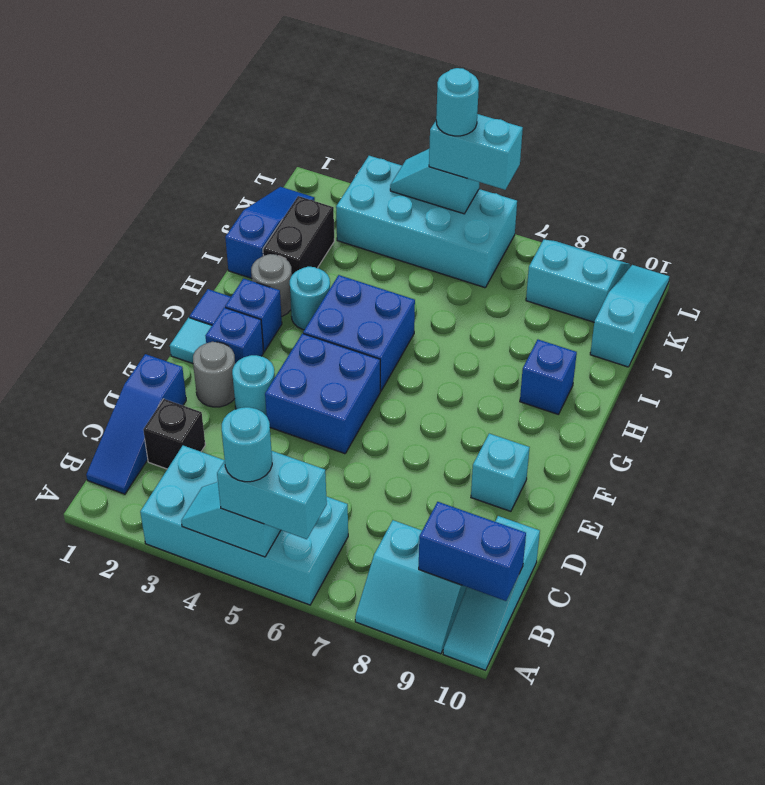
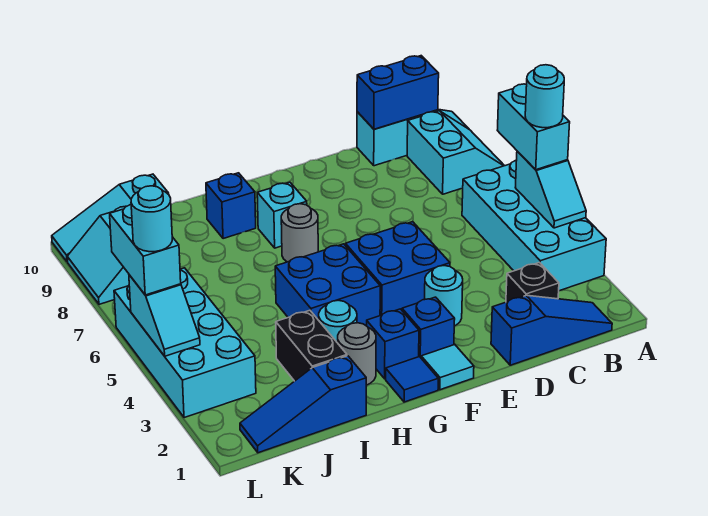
blue 1x2 brick [419,502,526,601] -> blue 1x2 brick turned to [357,56,439,129]
grey 1x1 round brick [193,342,235,407] -> grey 1x1 round brick moved to [281,204,318,262]
cyan 1x1 brick [471,434,530,511] -> cyan 1x1 brick moved to [257,182,307,248]
black 1x2 brick [263,196,334,275] -> black 1x2 brick turned to [276,310,347,381]

